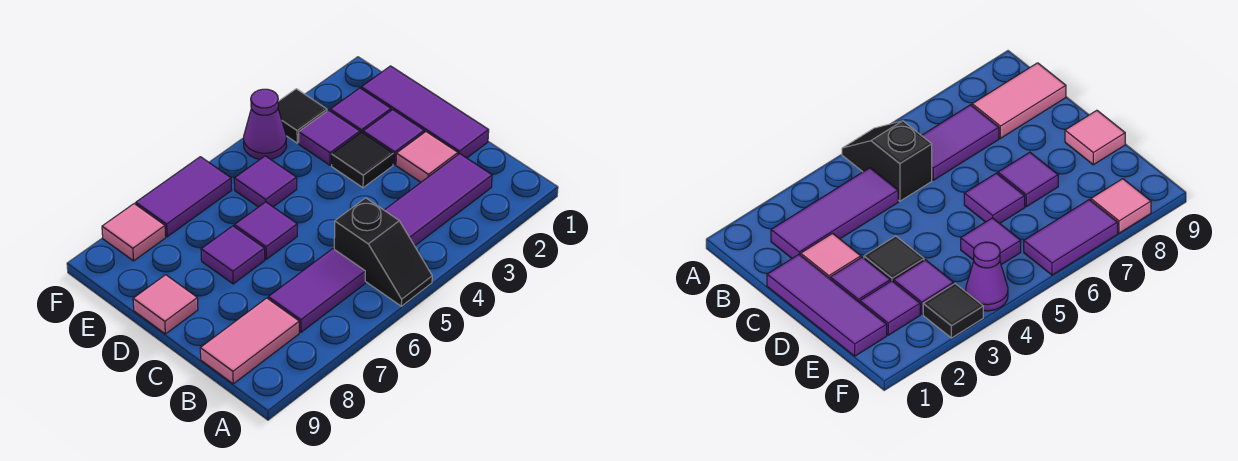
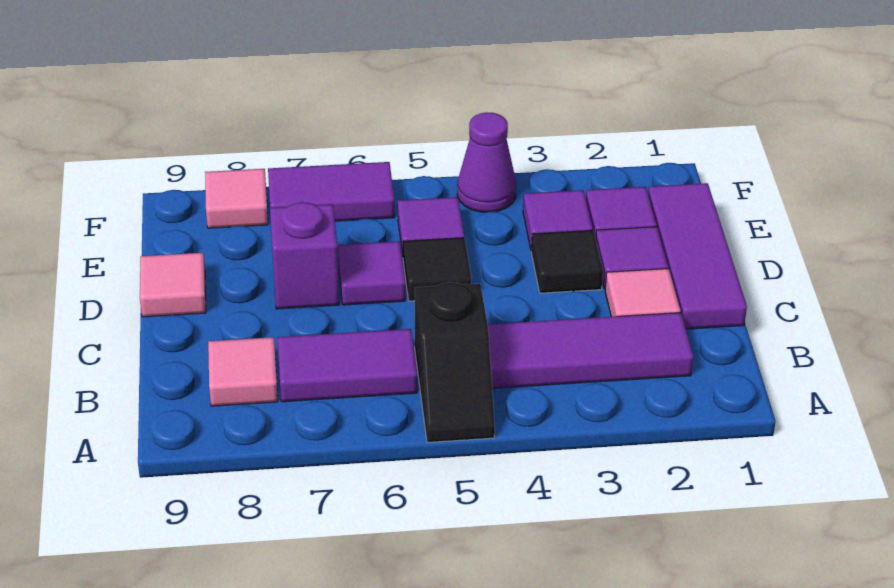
pink 1x2 tile [200,298,299,384] -> pink 1x1 tile [208,337,278,406]
purple 1x1 tile [201,226,265,284] -> purple 1x1 brick [270,202,339,309]
black 1x1 tile [278,89,327,143] -> black 1x1 tile moved to [403,238,472,301]

